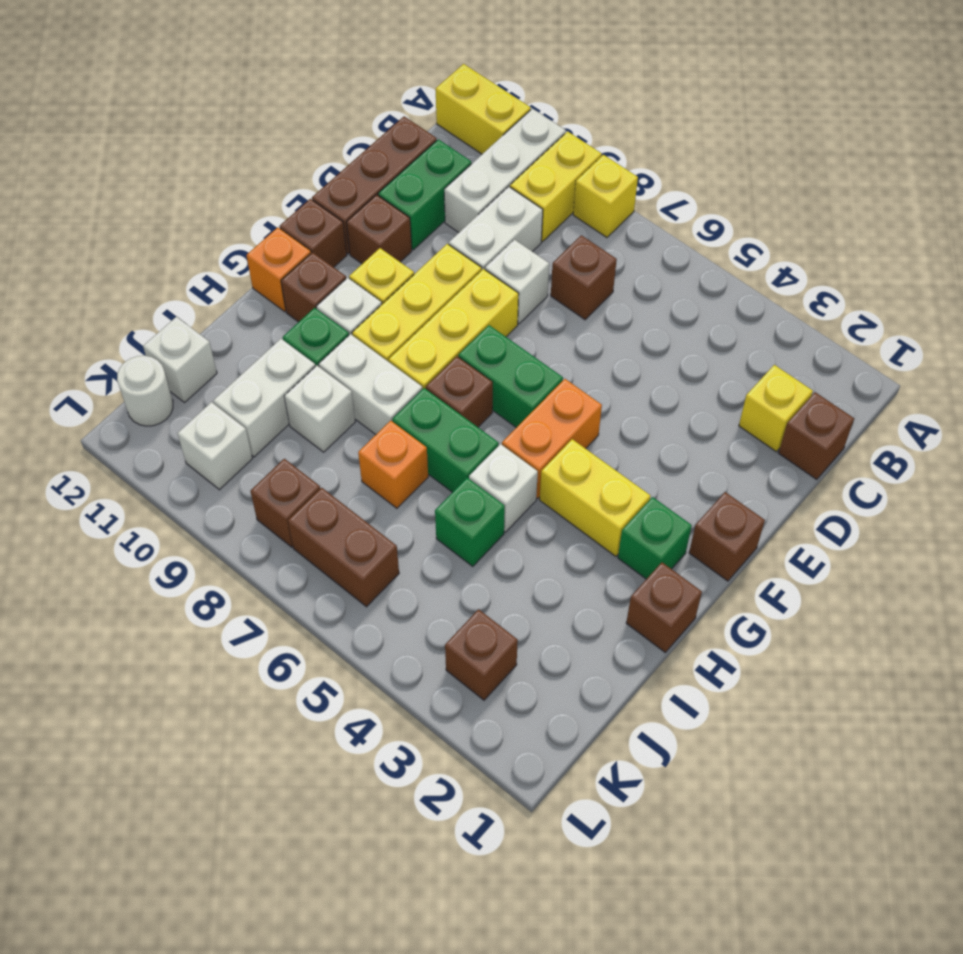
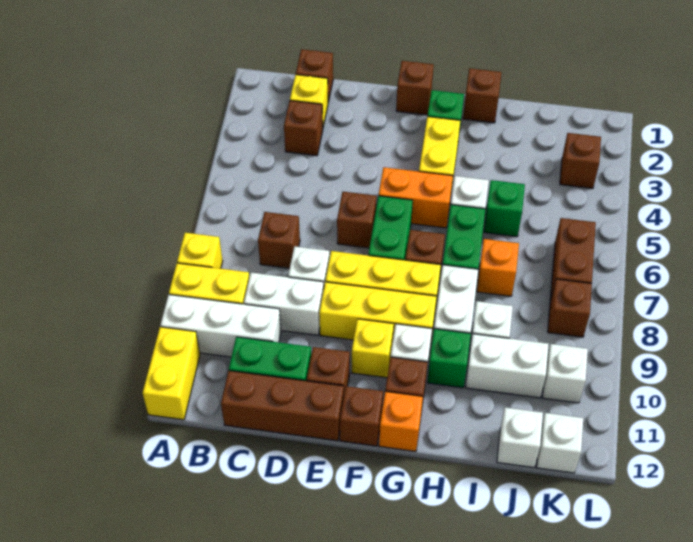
none -> brown 1x1 brick [284,101,323,156]
none -> brown 1x1 brick [337,192,377,248]
white 1x1 round brick [117,356,173,426] -> white 1x1 brick [537,413,583,473]

